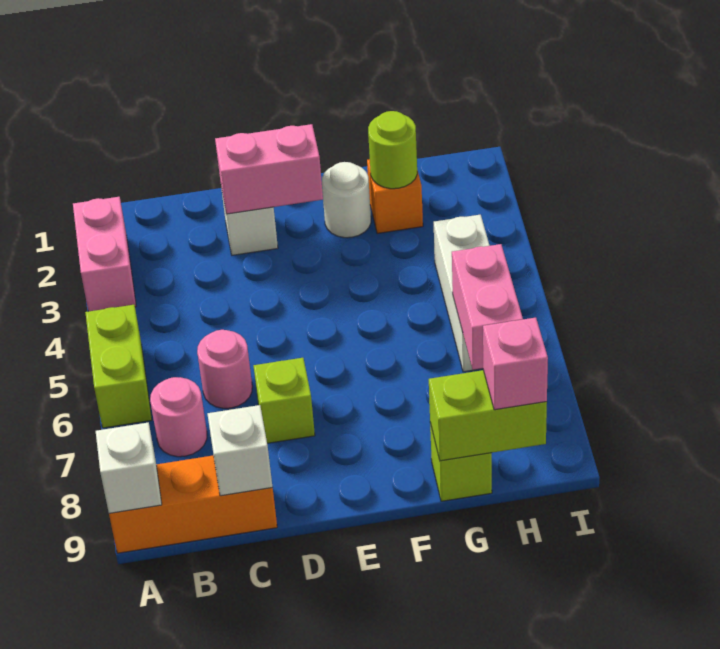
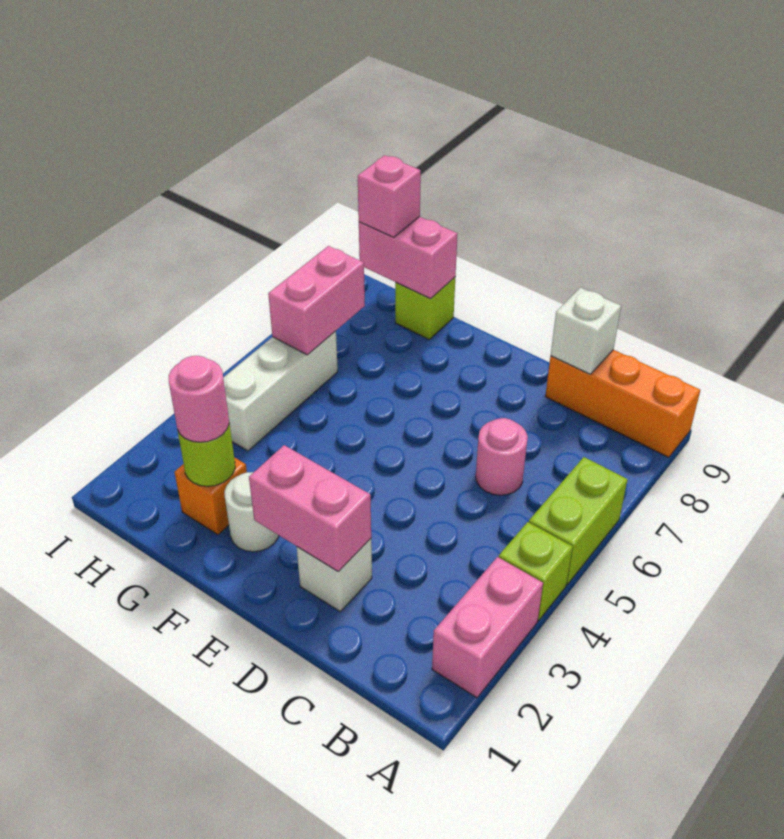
white 1x1 brick [96,422,162,513] -> none
pink 1x1 round brick [150,377,207,457] -> pink 1x1 round brick moved to [169,356,229,442]
lime 1x1 brick [254,358,315,443] -> lime 1x1 brick moved to [499,522,573,620]
lime 1x2 brick [429,370,547,461] -> pink 1x2 brick [359,216,457,299]

